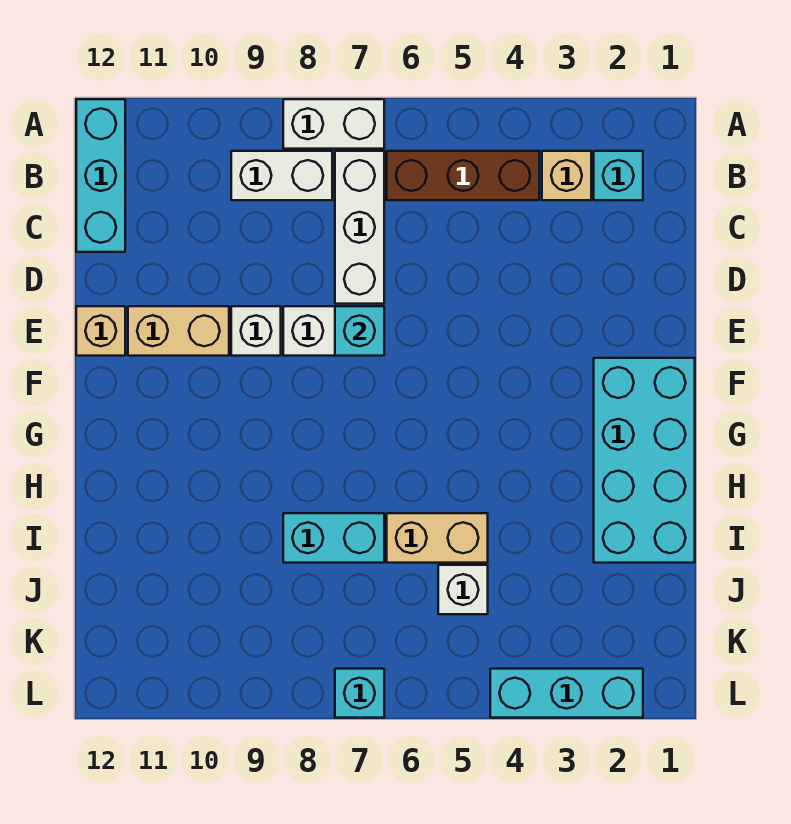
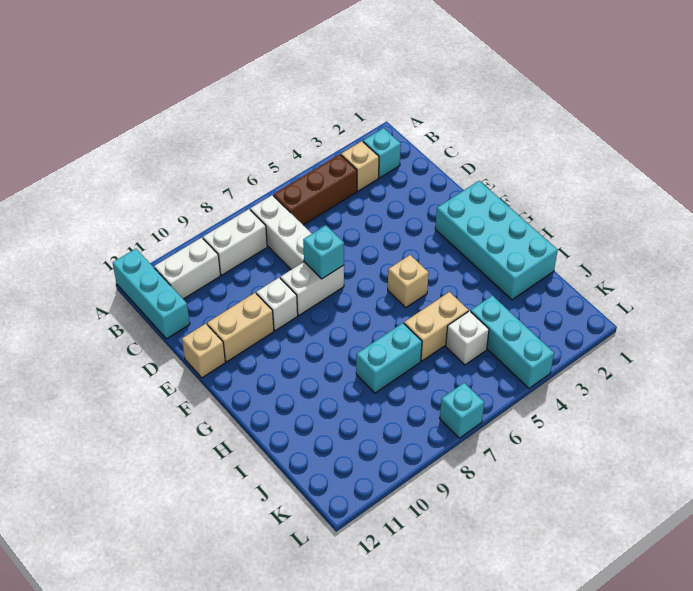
white 1x2 brick [283,99,384,149] -> white 1x2 brick moved to [154,237,221,299]
none -> tan 1x1 brick [388,255,429,307]
cyan 1x3 brick [490,669,643,718] -> cyan 1x3 brick turned to [471,296,554,388]

